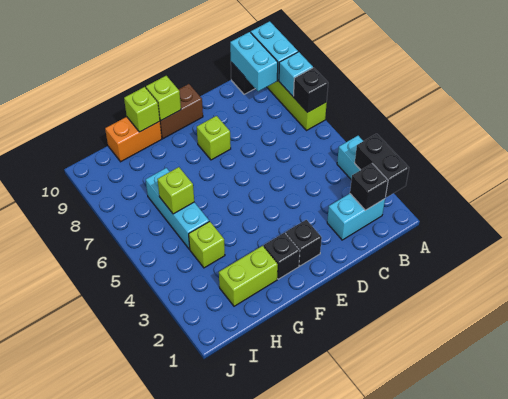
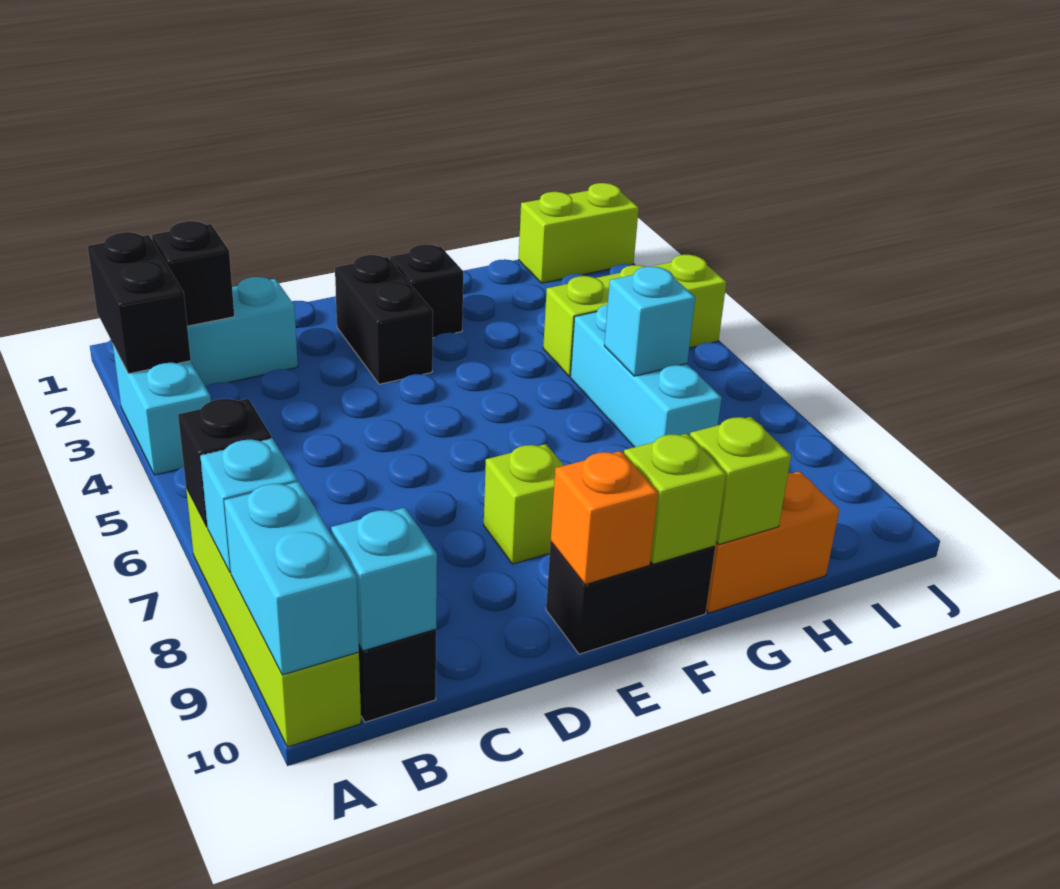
cyan 1x2 brick [230,32,278,91] -> cyan 1x1 brick [331,508,437,651]
black 1x1 brick [286,220,322,266] -> black 1x2 brick [335,255,433,384]
brown 1x2 brick [160,84,203,139] -> black 1x2 brick [546,542,715,654]
none -> orange 1x1 brick [551,451,658,585]
lime 1x2 brick [219,246,278,306] -> lime 1x2 brick moved to [519,183,639,283]
lime 1x1 brick [189,221,225,268] -> lime 1x3 brick [543,255,726,377]
lime 1x1 brick [157,167,194,214] -> cyan 1x1 brick [604,267,695,376]

